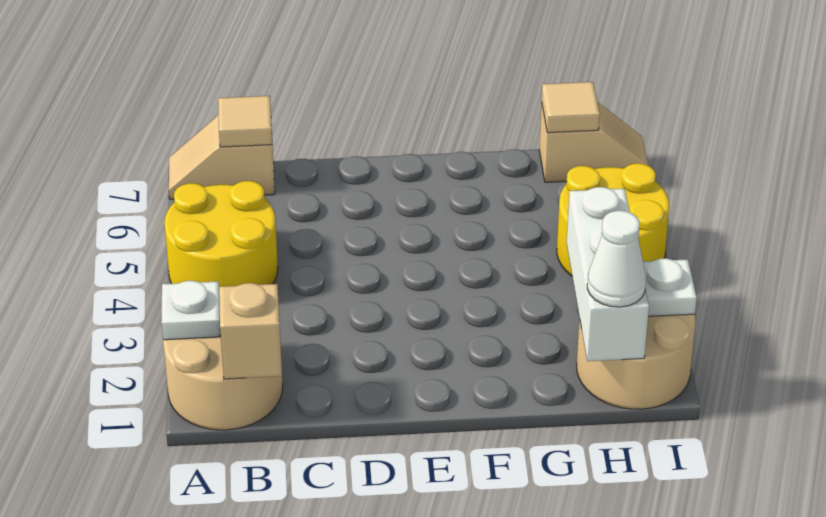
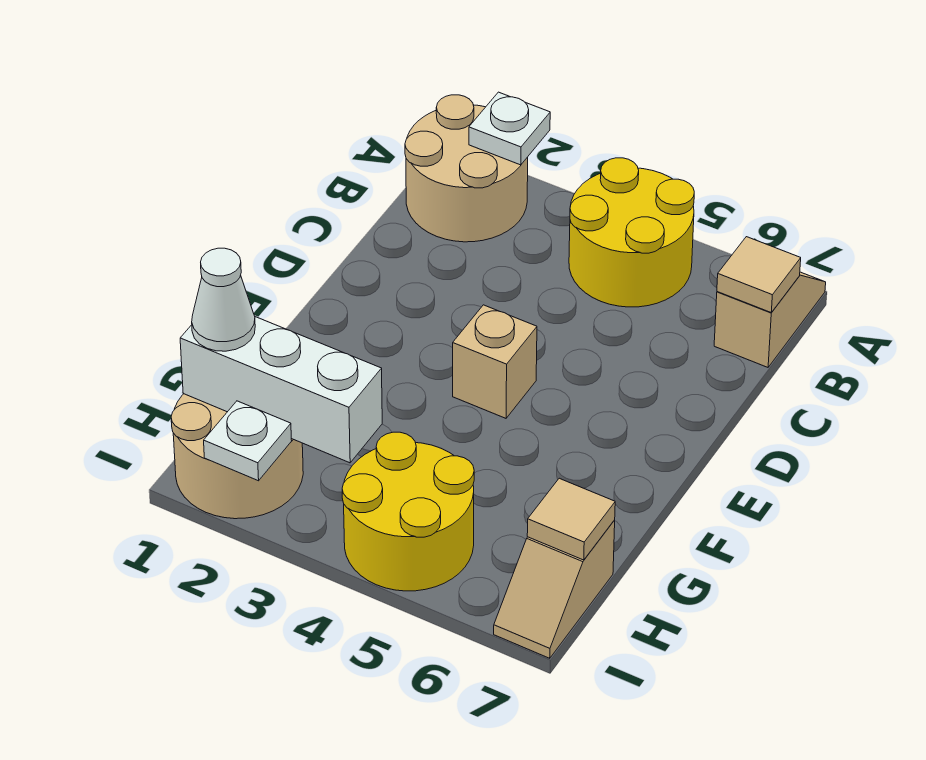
tan 1x1 brick [219,283,282,379] -> tan 1x1 brick moved to [453,305,537,418]

